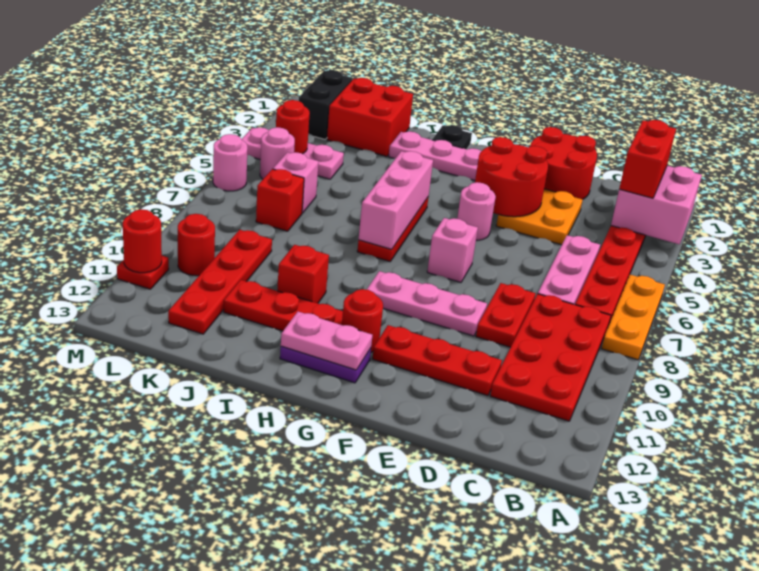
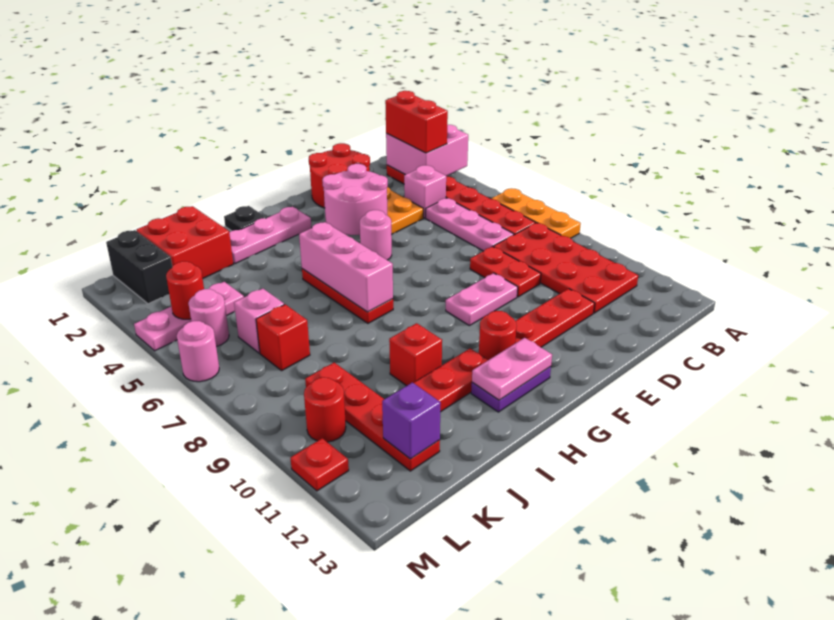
red 2x2 round brick [475,137,548,217] -> pink 2x2 round brick [322,164,388,235]
pink 1x3 plate [367,271,487,336] -> pink 1x2 plate [446,273,518,326]
pink 1x1 brick [427,218,478,282] -> pink 1x1 brick moved to [404,165,447,218]
none -> purple 1x1 brick [382,383,441,459]
red 1x1 round brick [123,209,162,273] -> none

